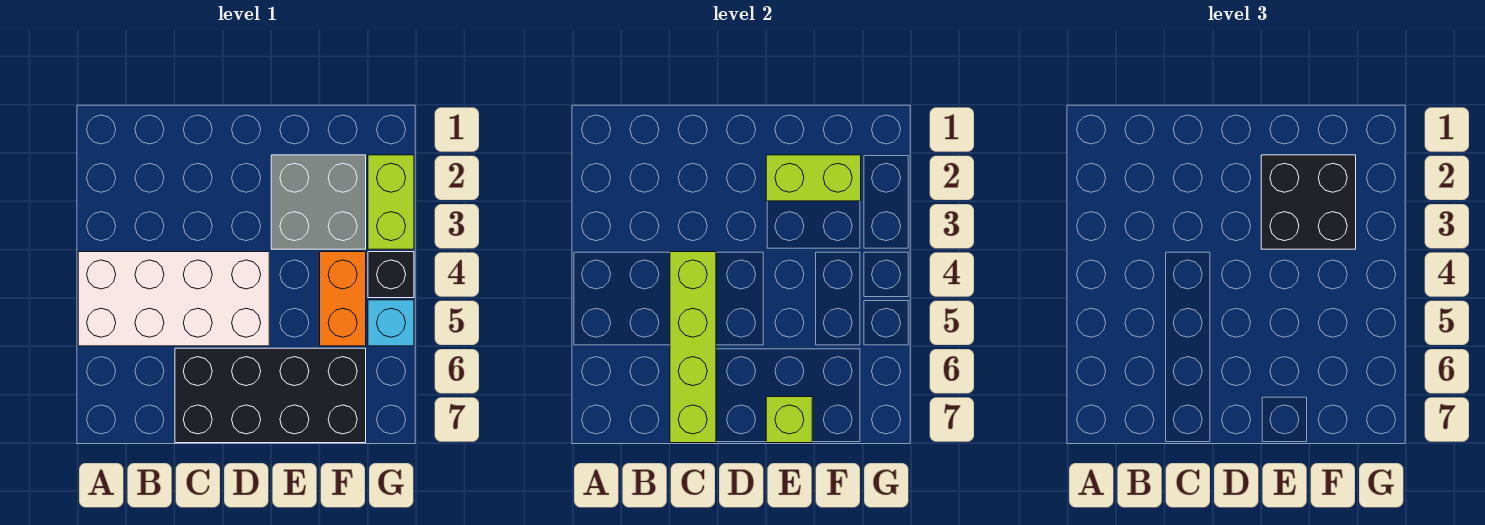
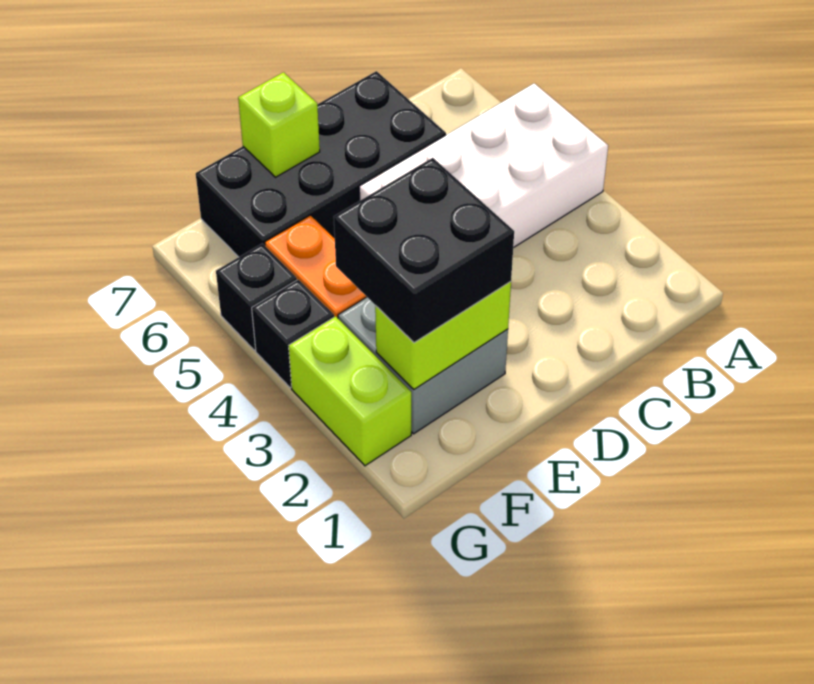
lime 1x4 brick [670,252,716,443] -> none
cyan 1x1 brick [368,300,414,346] -> black 1x1 brick [216,243,297,350]

